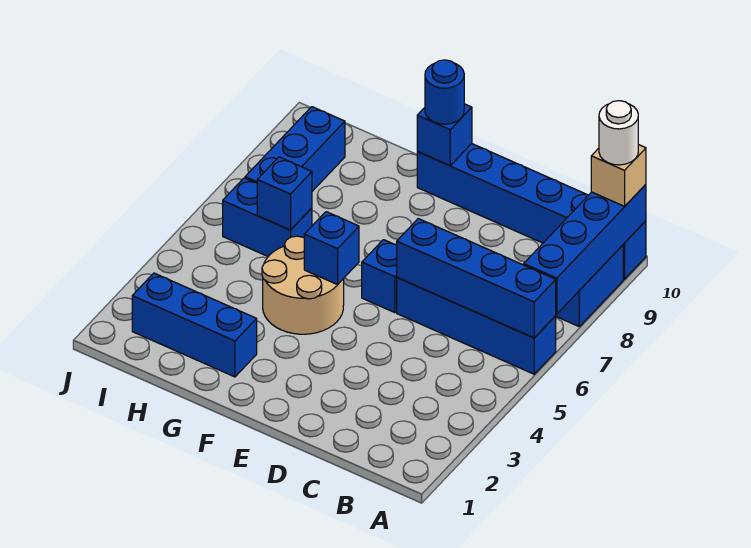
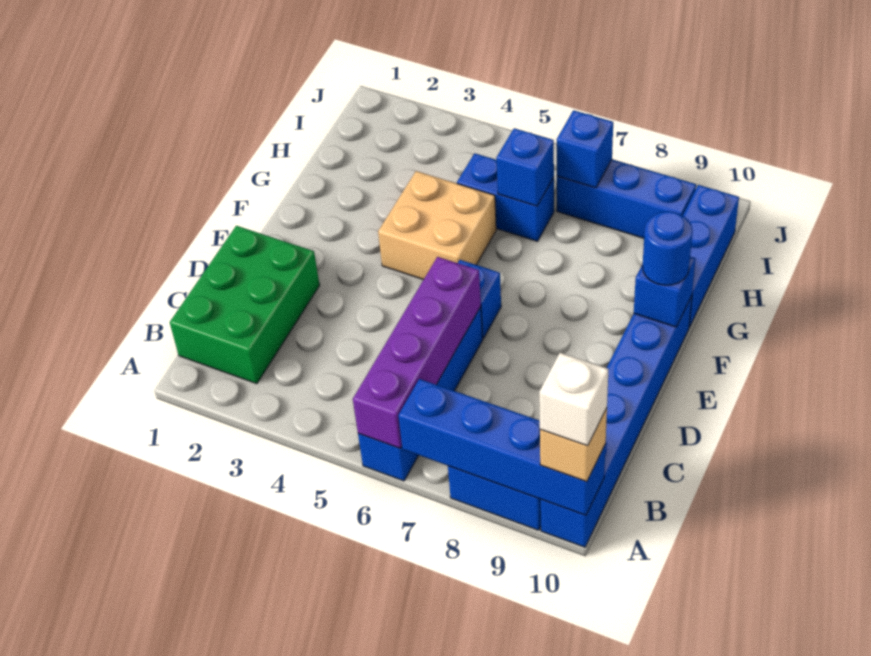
blue 1x4 brick [397,219,556,338] -> purple 1x4 brick [353,257,481,448]
white 1x1 round brick [599,101,638,165] -> white 1x1 brick [539,353,608,446]
none -> green 2x3 brick [170,226,320,384]
tan 2x2 round brick [262,236,344,334] -> tan 2x2 brick [378,171,496,280]
blue 1x1 brick [304,212,359,285] -> blue 1x1 brick moved to [557,110,613,188]
blue 1x3 brick [132,273,257,377] -> blue 1x3 brick moved to [683,185,739,327]
blue 1x2 brick [223,178,312,256] -> blue 1x2 brick turned to [457,153,554,241]

